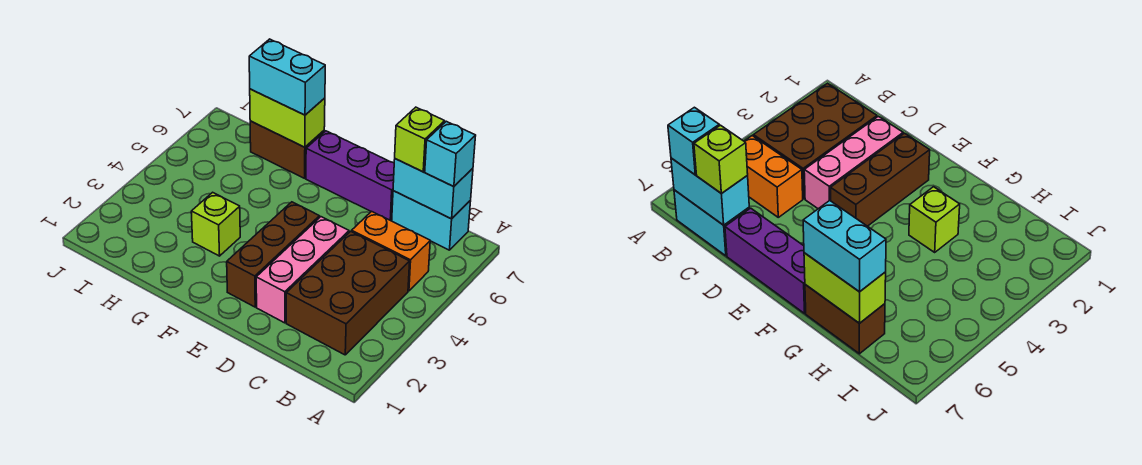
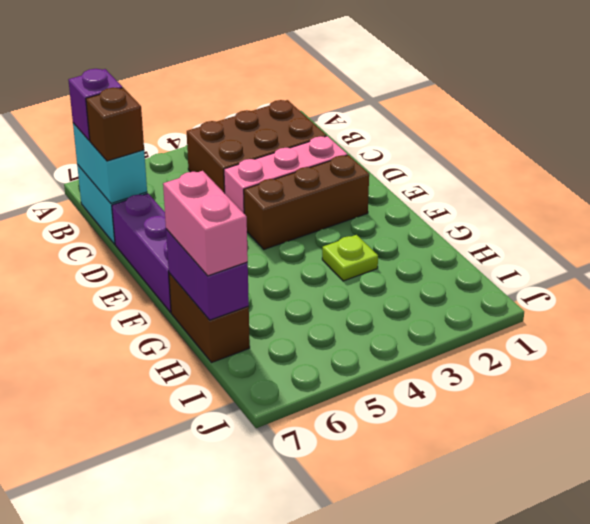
orange 1x2 brick [352,211,430,291] -> none
cyan 1x1 brick [425,121,476,187] -> purple 1x1 brick [68,69,122,141]
lime 1x1 brick [395,107,445,172] -> brown 1x1 brick [86,88,144,161]
lime 1x1 brick [191,192,240,256] -> lime 1x1 plate [322,235,378,281]
lime 1x2 brick [250,89,325,147] -> purple 1x2 brick [166,229,249,320]
cyan 1x2 brick [249,39,325,115] -> pink 1x2 brick [163,171,248,276]

